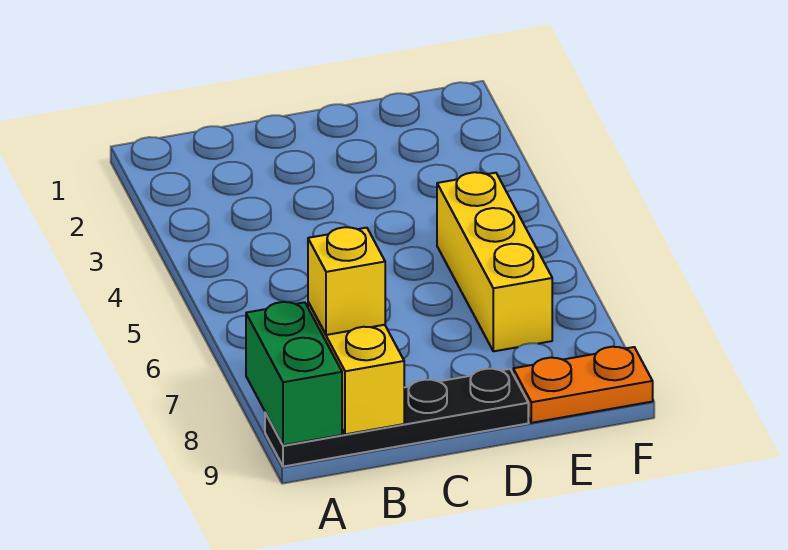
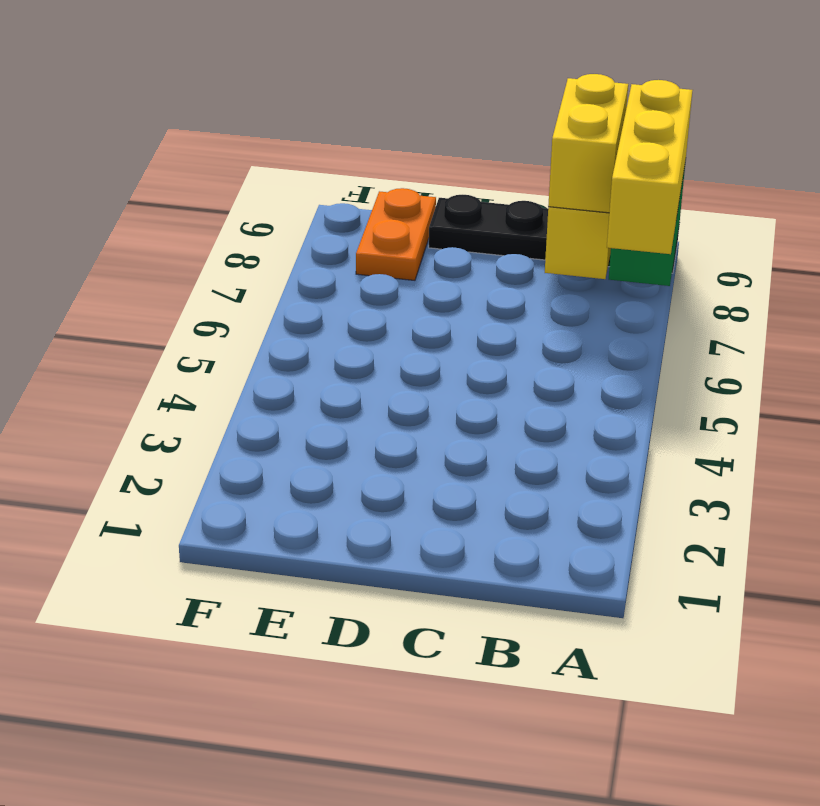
yellow 1x1 brick [308,227,385,335] -> yellow 1x2 brick [548,74,628,213]
yellow 1x3 brick [437,172,552,351] -> yellow 1x3 brick moved to [607,80,692,254]
orange 1x2 plate [513,347,653,423] -> orange 1x2 plate turned to [356,188,436,280]

